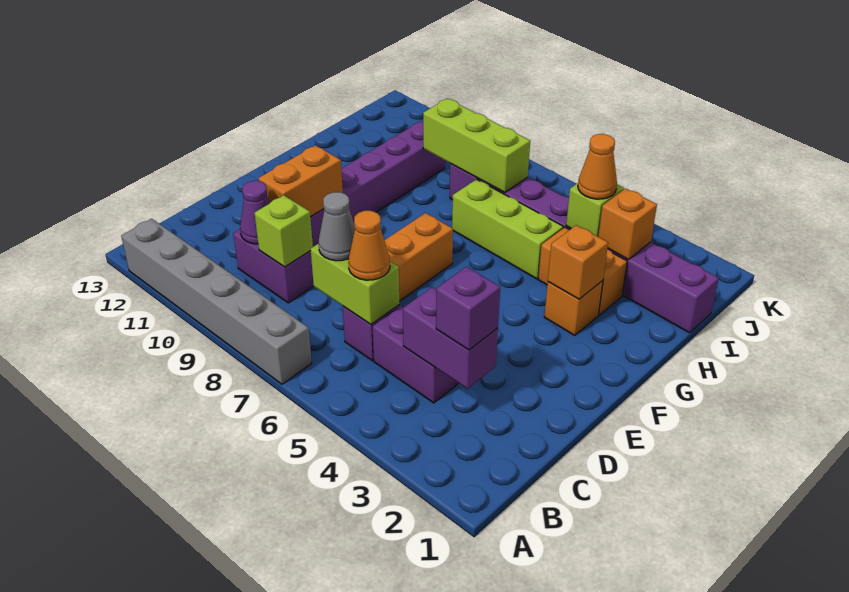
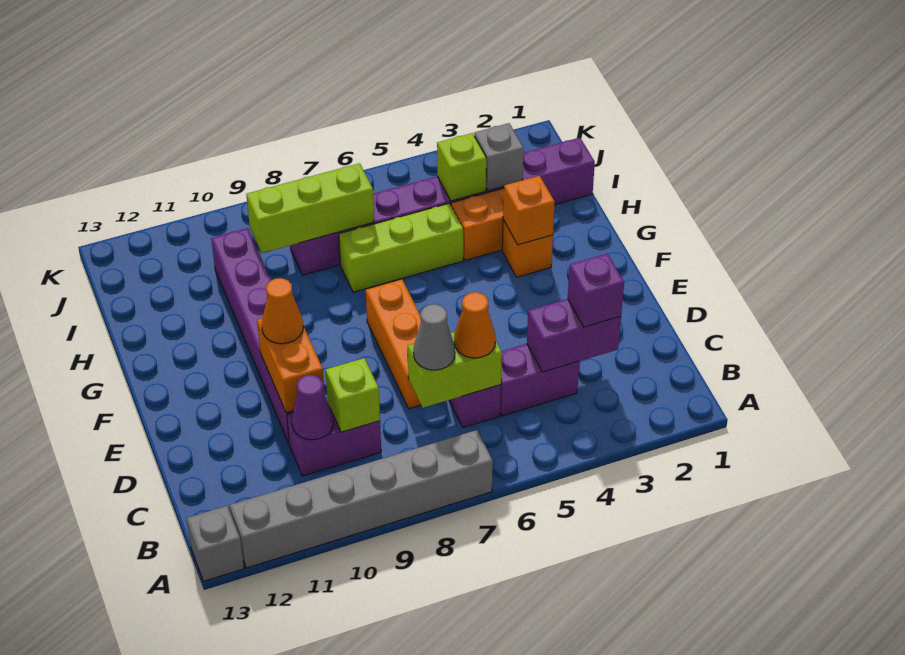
none -> grey 1x1 brick [187,506,244,581]
orange 1x1 brick [598,188,657,259] -> grey 1x1 brick [474,123,524,191]
orange 1x1 cone [578,134,617,199] -> orange 1x1 cone moved to [262,278,303,344]

